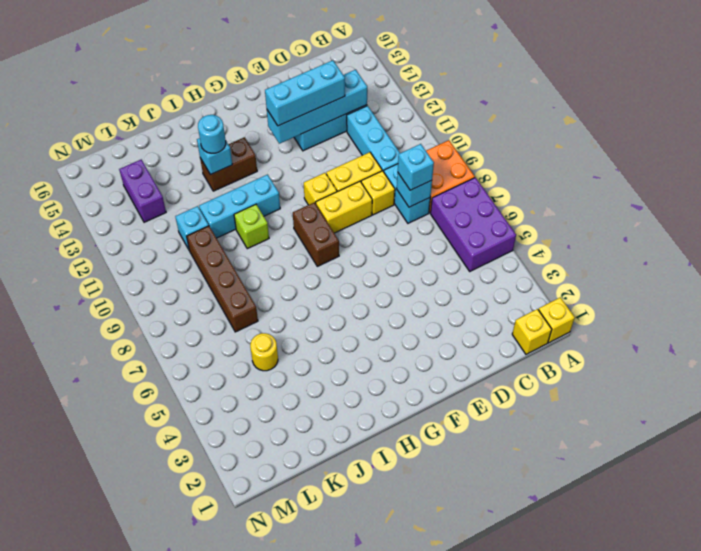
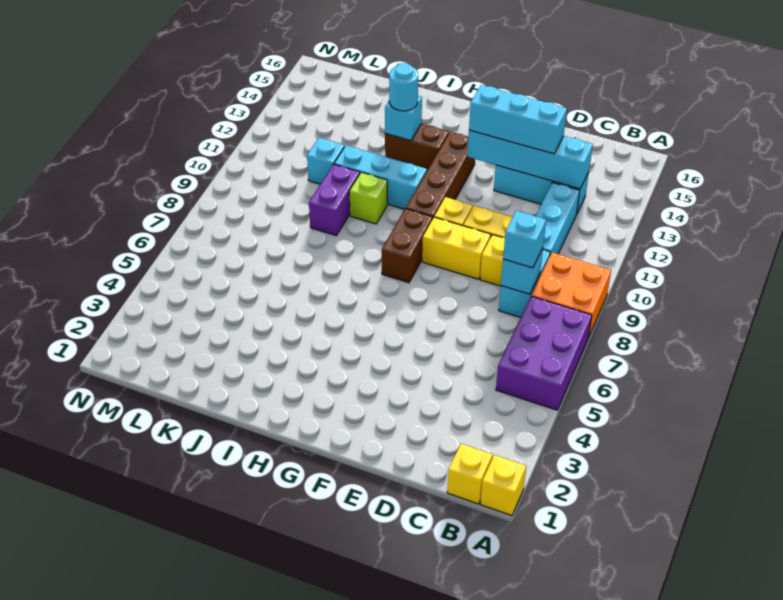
yellow 1x1 round brick [250,333,278,371] -> none
brown 1x4 brick [187,226,258,332] -> brown 1x4 brick moved to [406,132,475,219]
purple 1x2 brick [119,160,166,222] -> purple 1x2 brick moved to [309,164,360,236]

